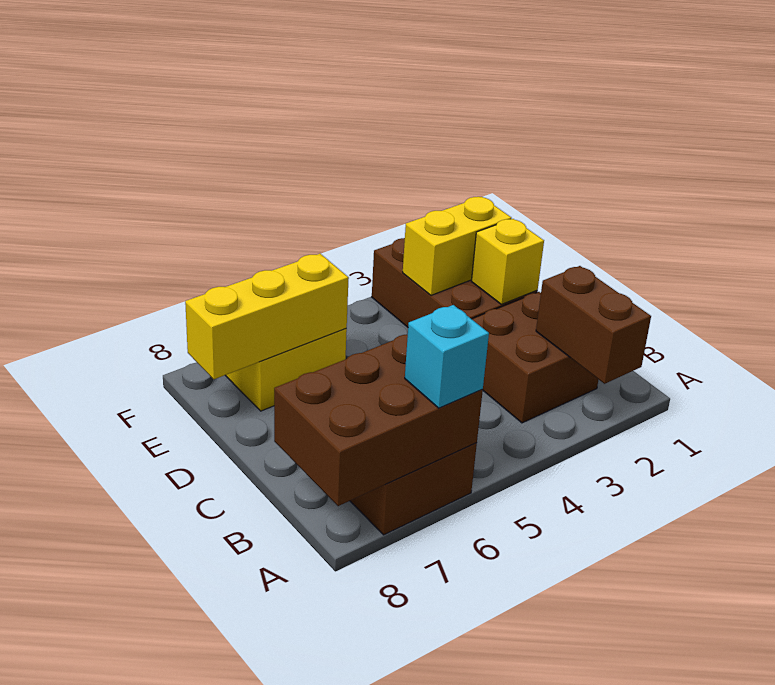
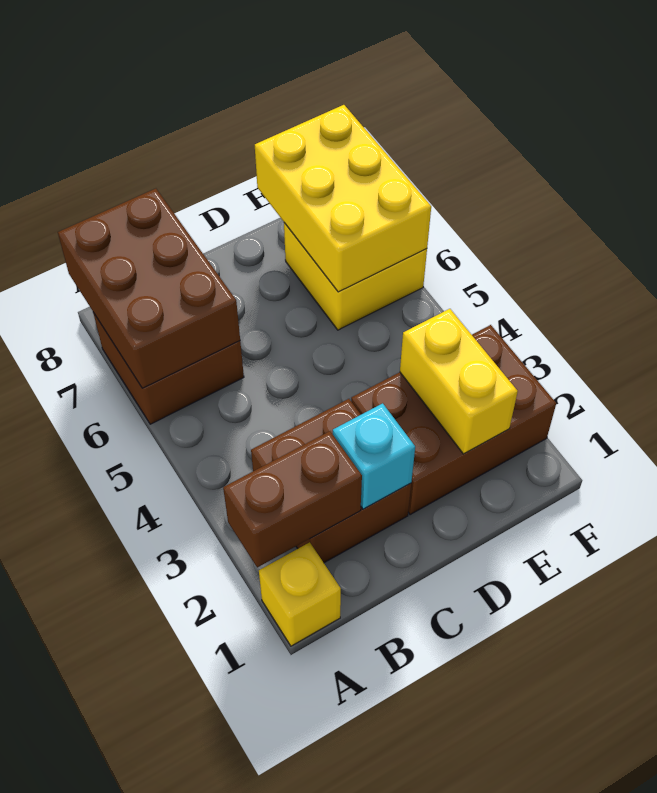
cyan 1x1 brick [405,305,489,408] -> cyan 1x1 brick moved to [333,403,415,509]
yellow 1x1 brick [472,219,544,304] -> yellow 1x1 brick moved to [259,542,341,646]
yellow 1x3 brick [185,254,349,379] -> yellow 2x3 brick [255,105,431,292]

